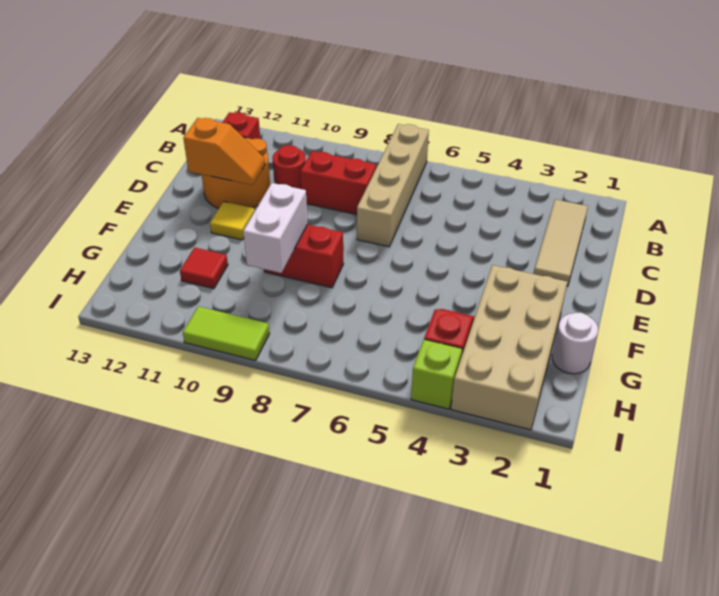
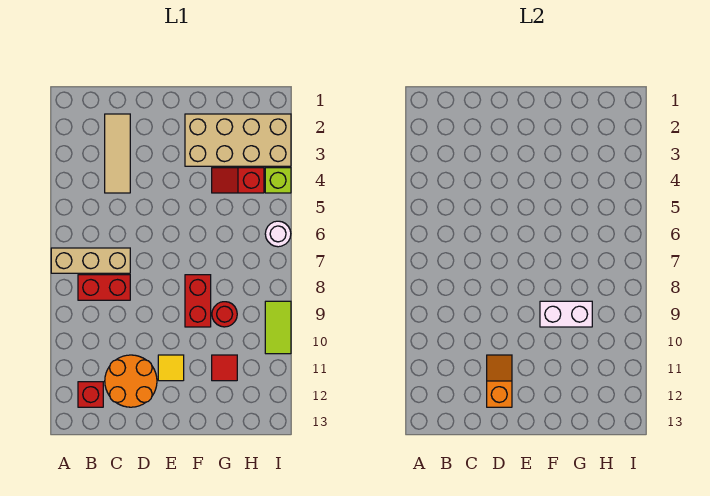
tan 1x4 brick [357,124,429,247] -> tan 1x3 brick [51,248,130,273]
tan 1x3 tile [534,199,588,286] -> tan 1x3 tile turned to [105,114,130,193]
red 1x2 brick [301,151,376,215] -> red 1x2 brick turned to [78,275,130,300]
red 1x1 round brick [272,145,306,189] -> red 1x1 round brick moved to [212,302,237,327]
white 1x1 round brick [552,313,598,374] -> white 1x1 round brick moved to [265,221,291,247]

